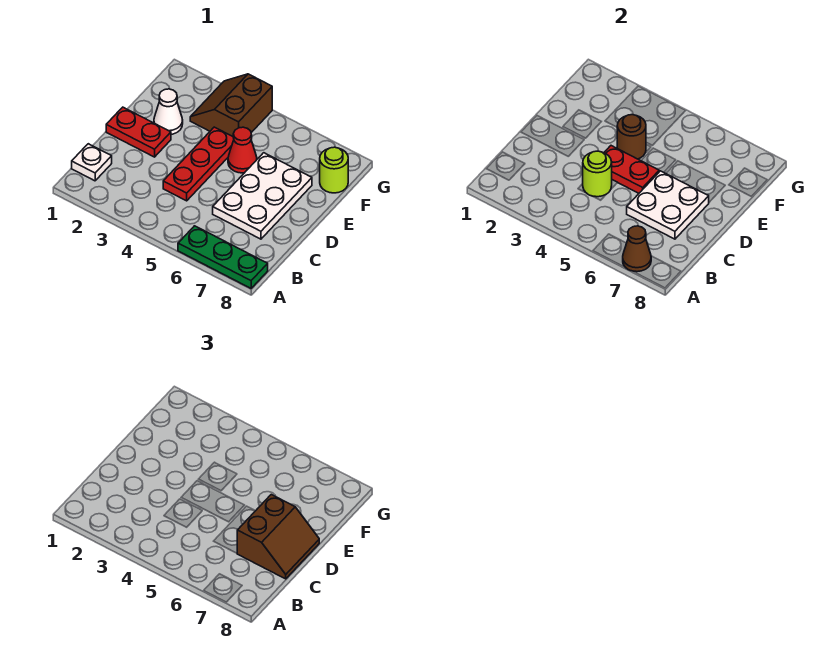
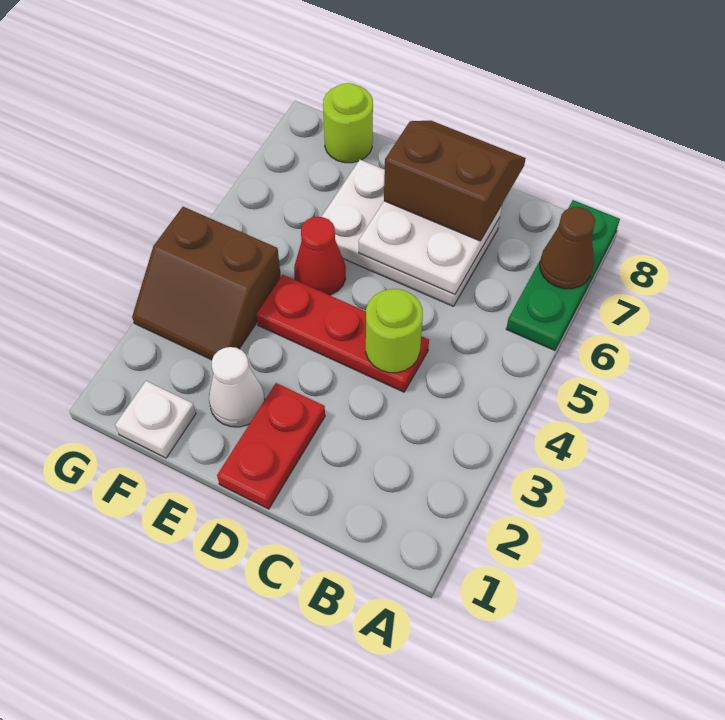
white 1x1 plate [72,144,112,181] -> white 1x1 plate moved to [115,381,196,458]
red 1x2 plate [604,146,659,193] -> none
brown 1x1 round brick [617,115,646,159] -> none

